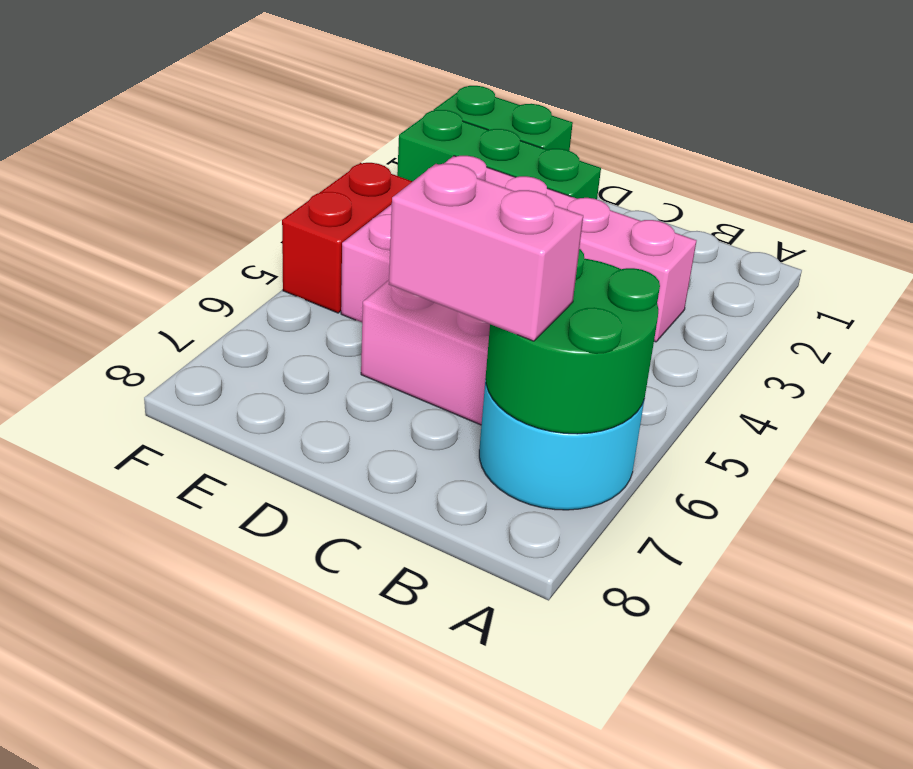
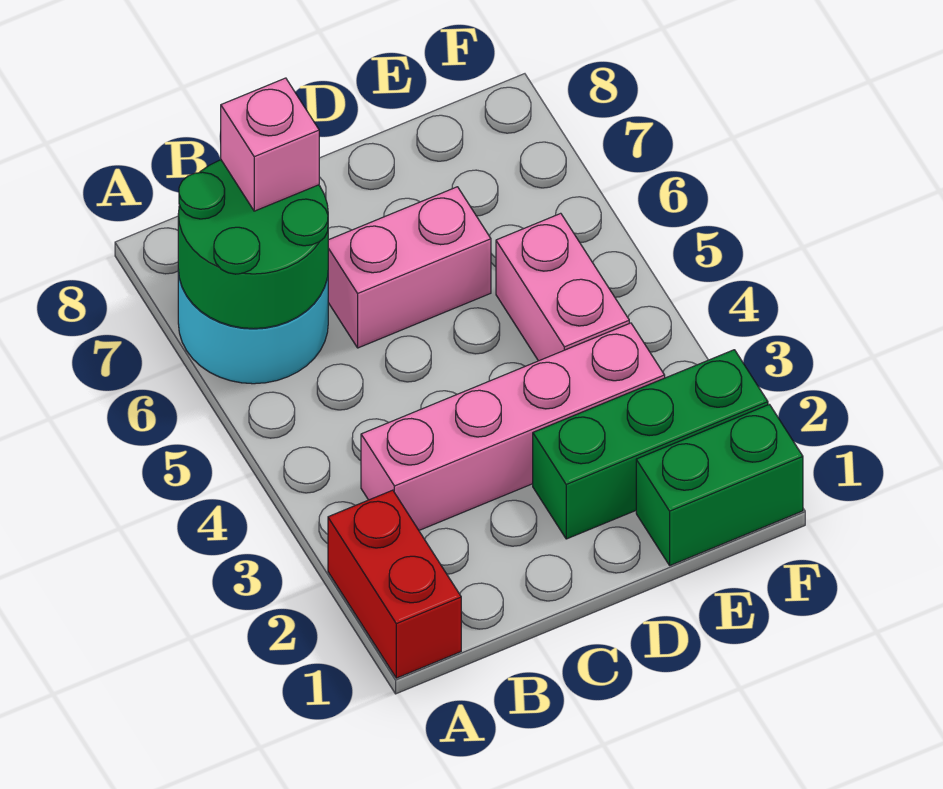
pink 1x2 brick [389,164,583,341] -> pink 1x1 brick [221,78,319,211]
red 1x2 brick [282,163,413,313] -> red 1x2 brick moved to [328,490,461,678]

